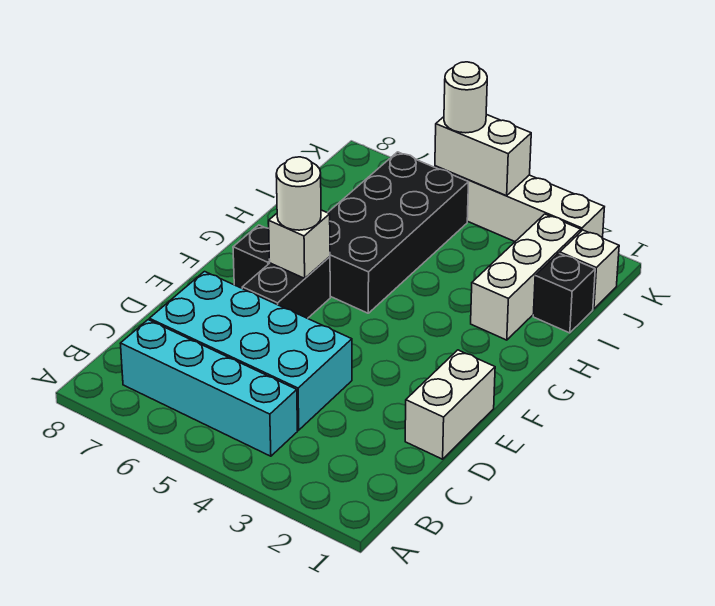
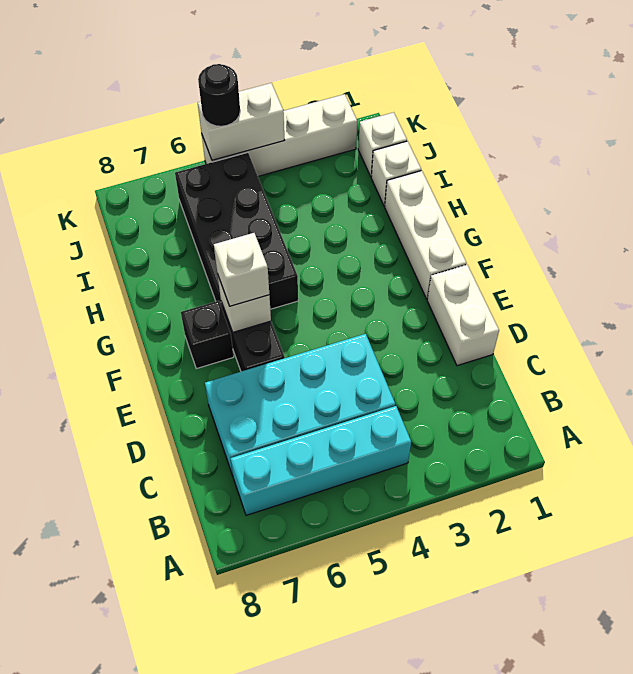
white 1x1 round brick [276,157,321,230] -> white 1x1 brick [214,233,269,306]
white 1x3 brick [471,214,581,340] -> white 1x3 brick moved to [385,171,467,299]
black 1x1 brick [533,253,595,333] -> white 1x1 brick [371,141,421,206]
white 1x1 round brick [444,62,487,133] -> black 1x1 round brick [198,64,240,126]

